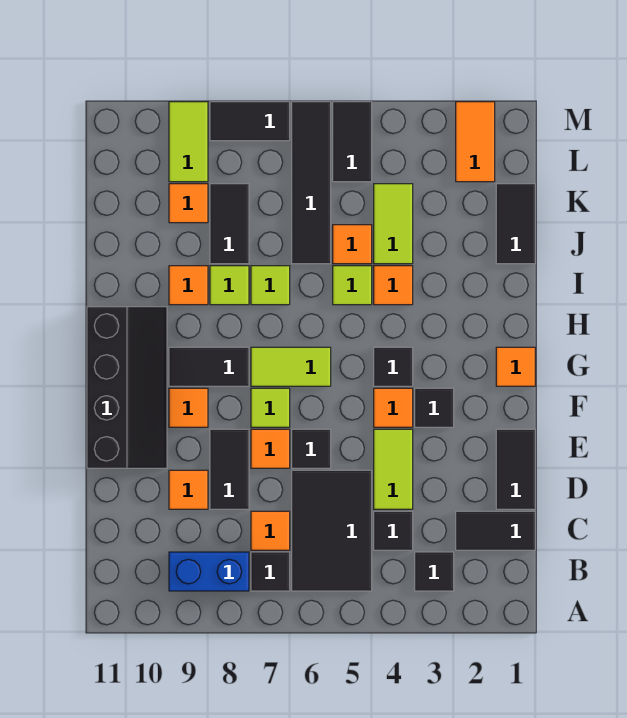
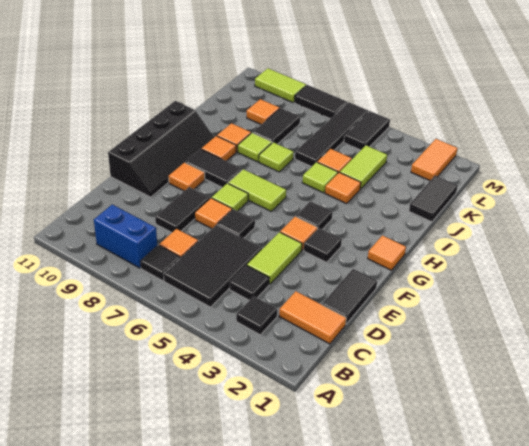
black 1x2 tile [456,511,535,550] -> orange 1x2 tile [279,291,346,344]
orange 1x1 tile [169,470,208,509] -> orange 1x1 tile moved to [201,136,236,161]
lime 1x2 tile [169,102,208,182] -> lime 1x2 tile turned to [255,68,306,102]

